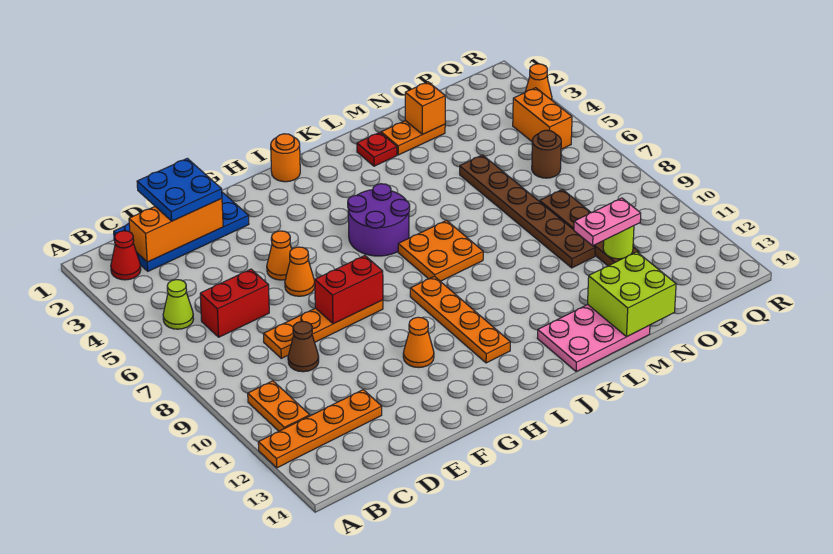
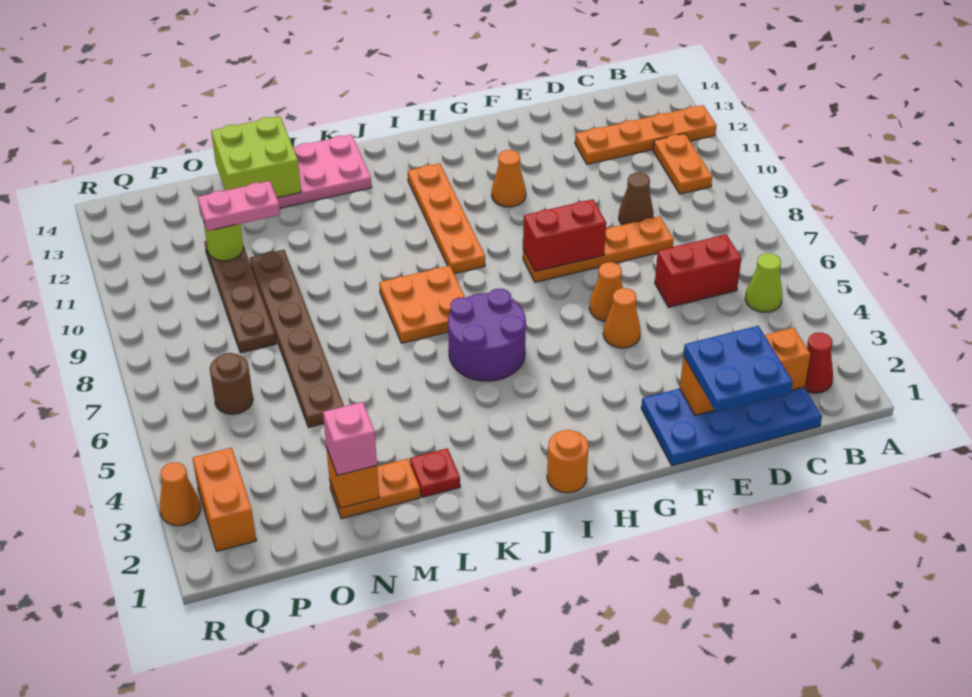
none -> pink 1x1 brick [323,402,377,476]
orange 1x2 brick [513,88,572,149] -> orange 1x2 brick moved to [192,448,256,551]

